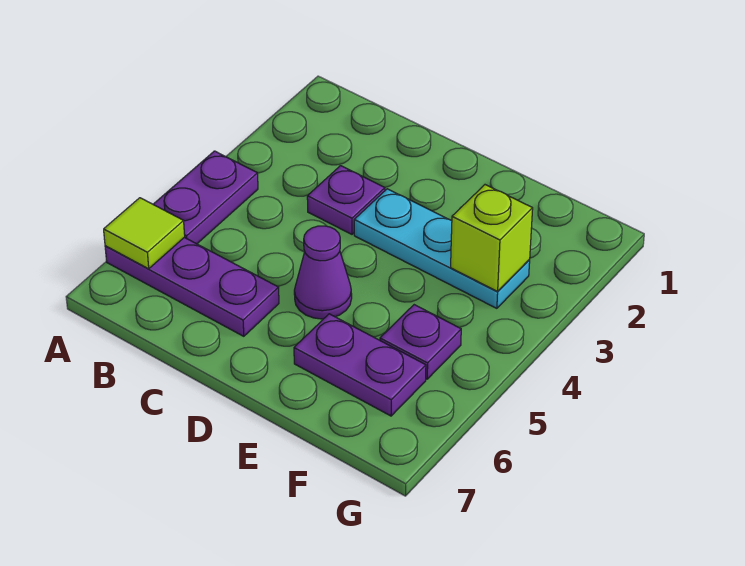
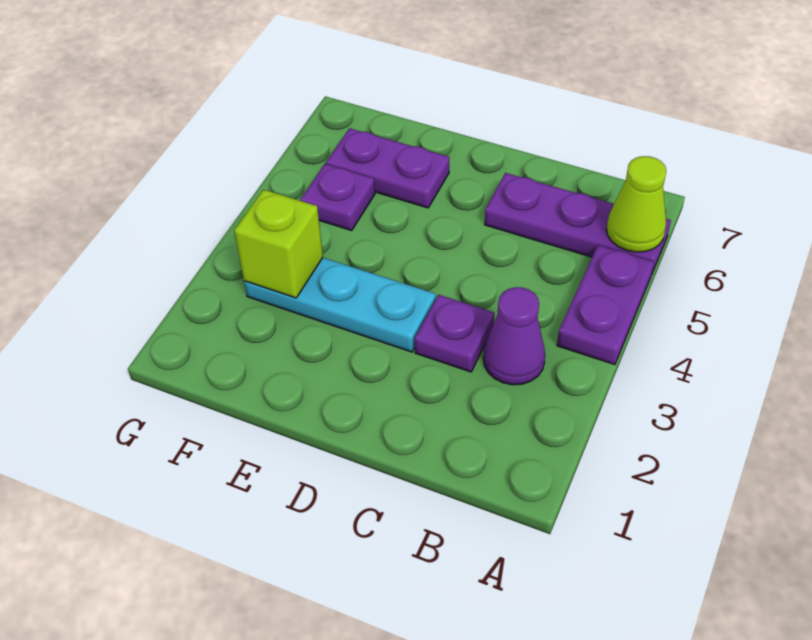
lime 1x1 tile [104,198,185,269] -> lime 1x1 cone [606,156,666,252]
purple 1x1 cone [294,226,352,319] -> purple 1x1 cone moved to [483,287,545,385]

